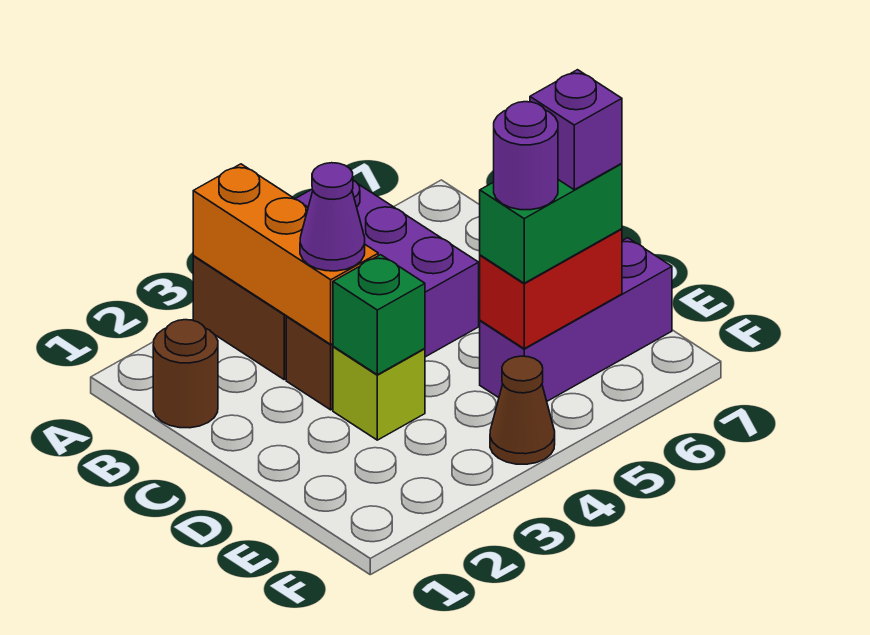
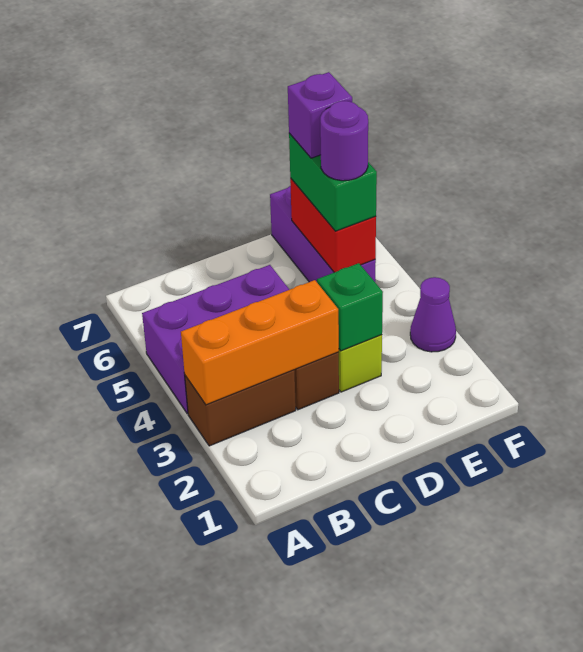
brown 1x1 round brick [153,320,218,428] -> none
purple 1x1 cone [300,163,365,271] -> purple 1x1 cone moved to [410,277,456,352]
brown 1x1 cone [490,356,555,464] -> none

